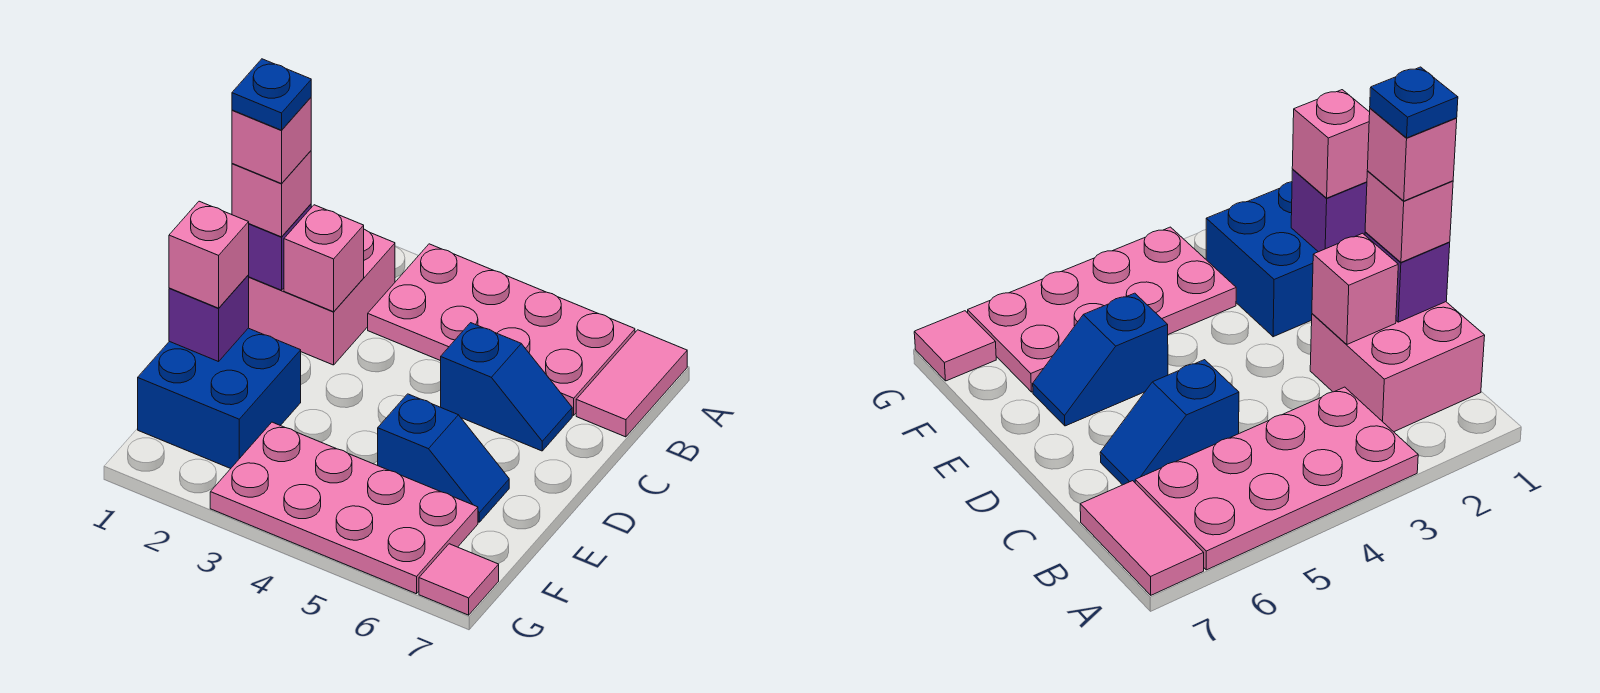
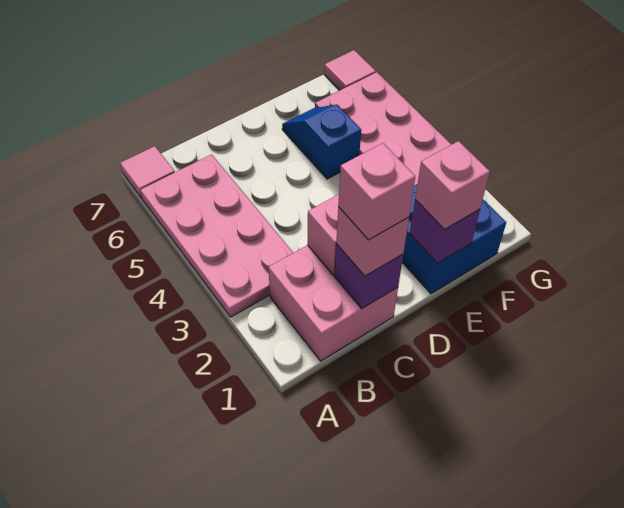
pink 1x2 tile [576,330,687,437] -> pink 1x1 tile [120,146,175,198]
blue 1x1 plate [232,59,311,130] -> none
blue 1x2 slope [441,323,572,451] -> none

